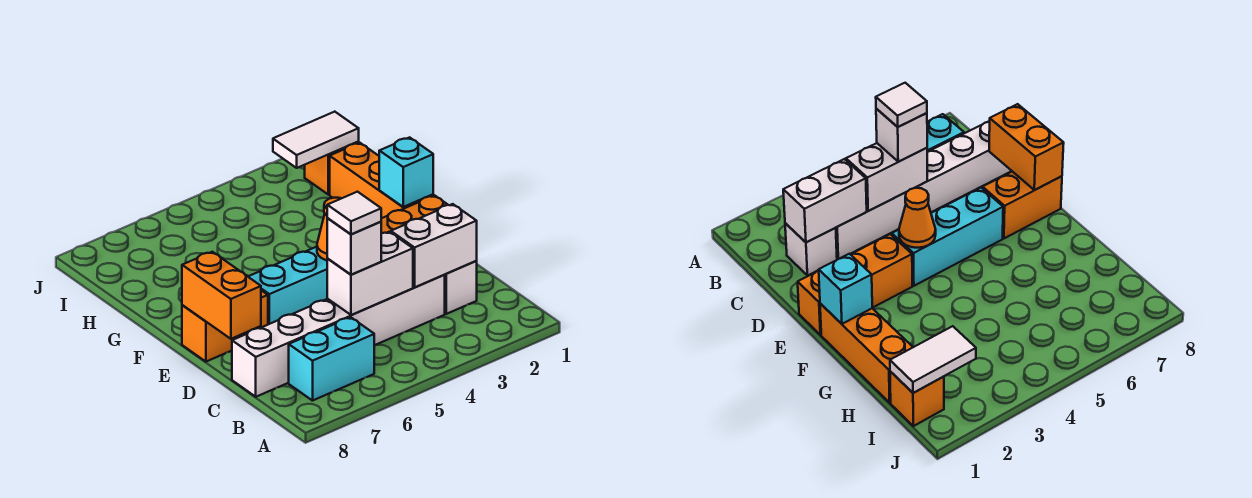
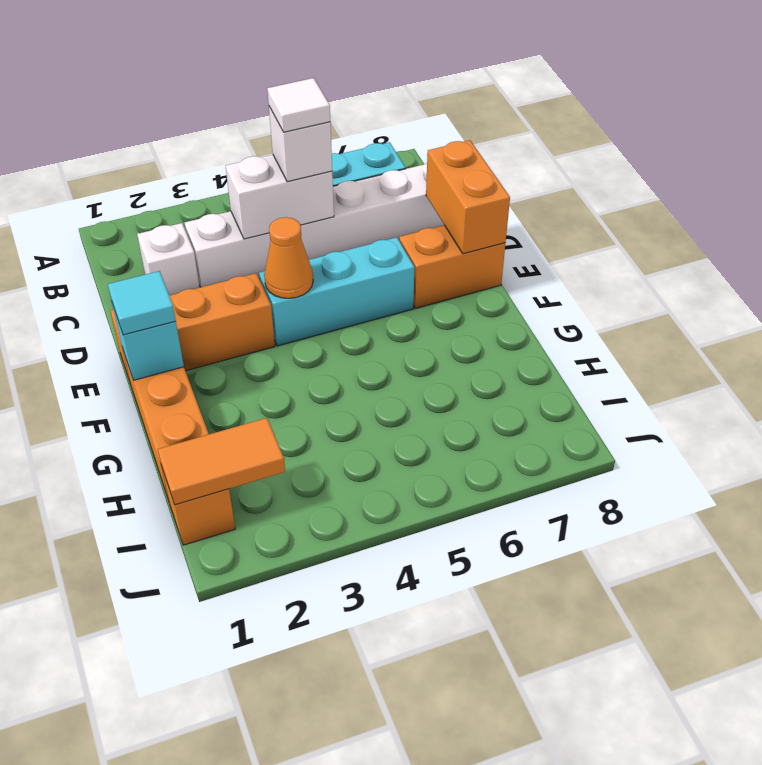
white 1x2 brick [391,204,477,287] -> none
none -> cyan 1x1 tile [108,271,176,335]
white 1x2 tile [273,112,359,168] -> orange 1x2 tile [158,418,285,505]

